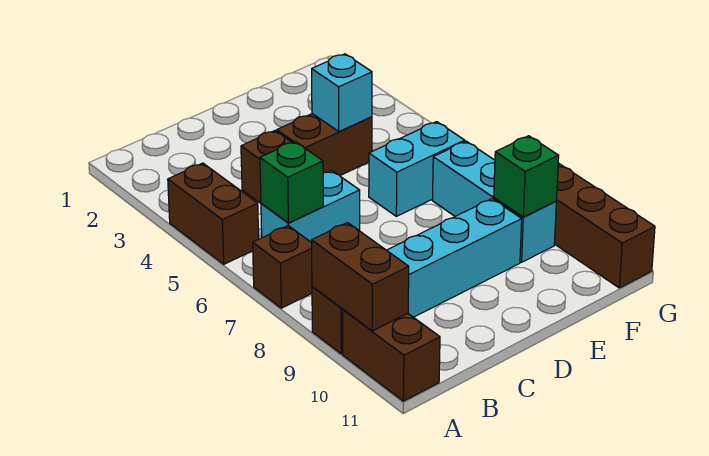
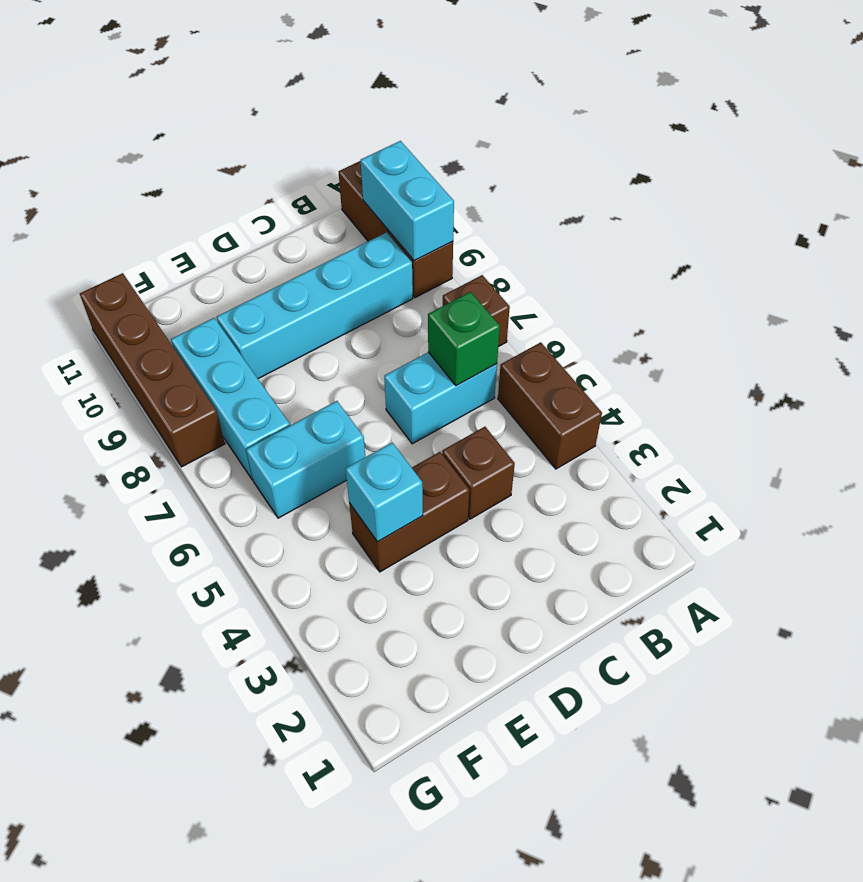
brown 1x2 brick [312,223,409,331] -> cyan 1x2 brick [361,141,454,261]
green 1x1 brick [494,136,559,217] -> none

